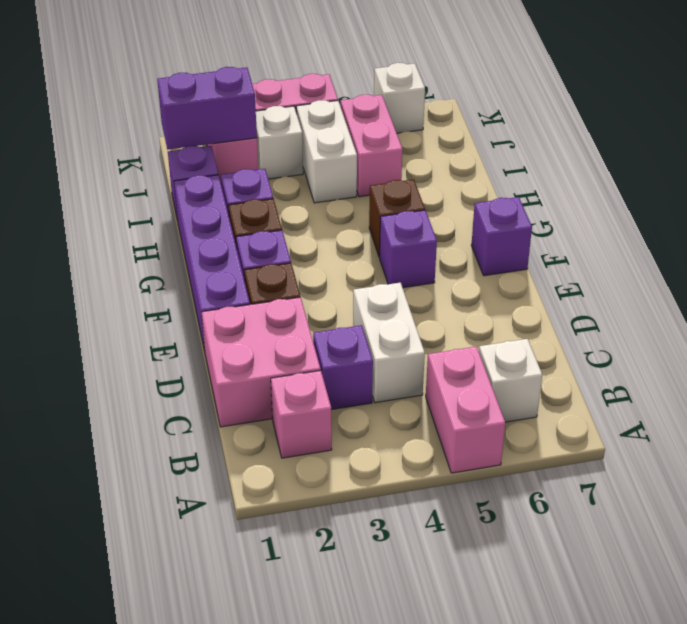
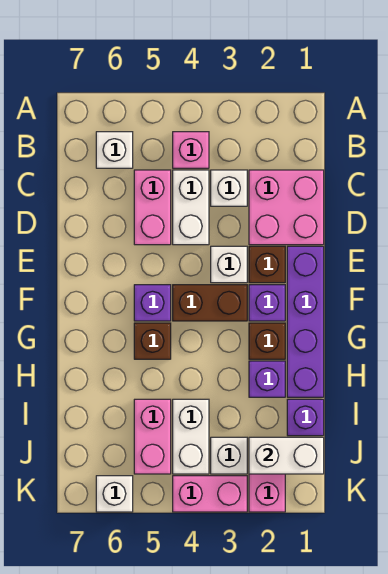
pink 1x2 brick [426,347,505,473] -> pink 1x2 brick moved to [134,170,171,245]
pink 1x1 brick [271,371,332,458] -> pink 1x1 brick moved to [173,132,209,168]
purple 1x1 brick [313,325,373,410] -> white 1x1 brick [211,170,247,206]
none -> white 1x1 brick [211,246,247,283]
none -> brown 1x2 brick [173,285,247,321]
purple 1x1 brick [471,197,532,276] -> none
purple 1x2 brick [157,67,257,149] -> white 1x2 brick [249,437,324,474]

